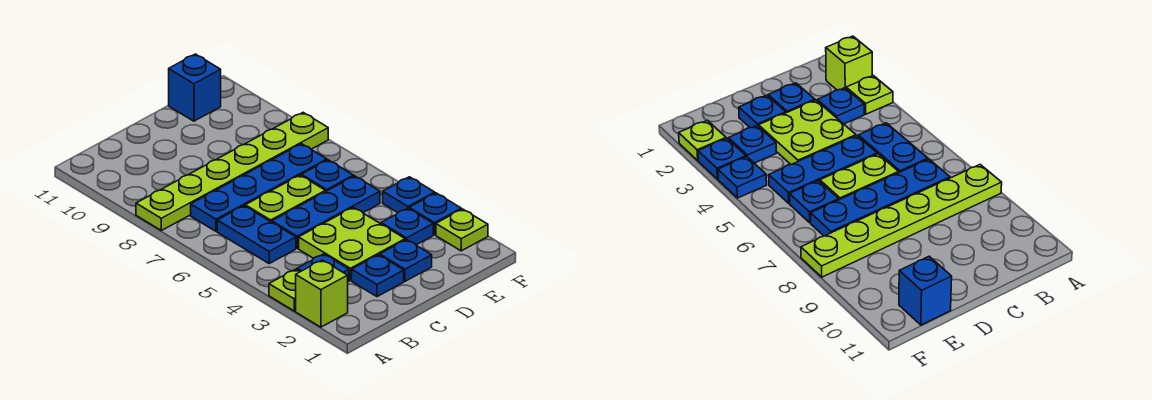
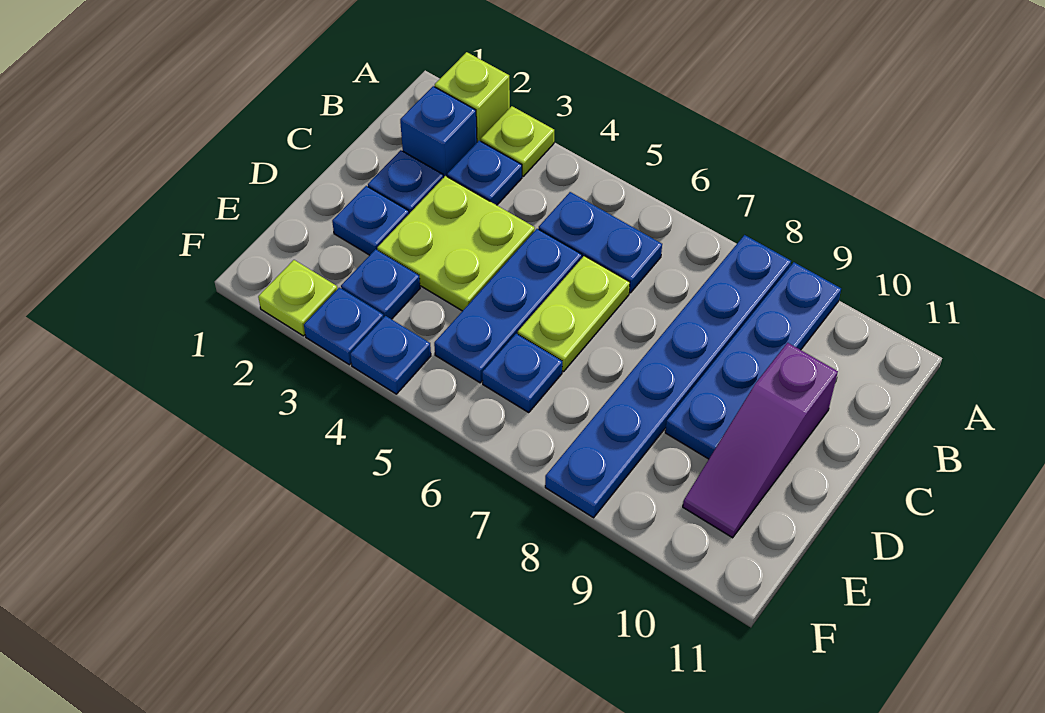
lime 1x6 plate [136,113,328,230] -> blue 1x6 plate [545,235,791,518]
blue 1x4 plate [191,144,327,231] -> blue 1x4 plate moved to [665,262,841,459]
none -> purple 1x3 slope [683,343,838,538]
blue 1x1 brick [169,54,221,121] -> blue 1x1 brick moved to [400,86,477,178]

